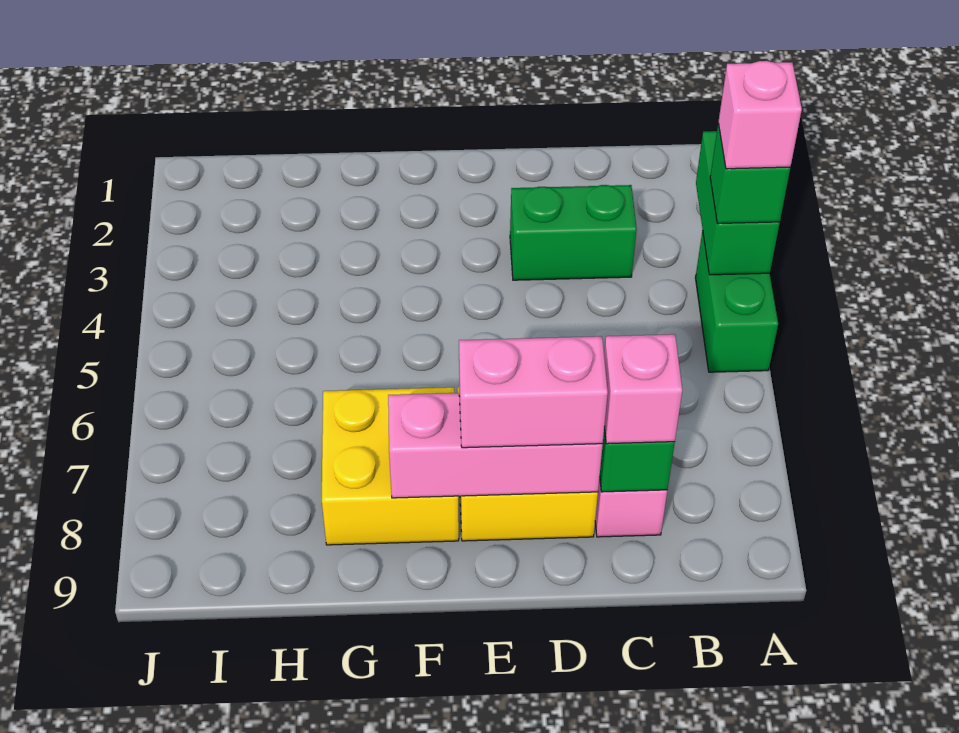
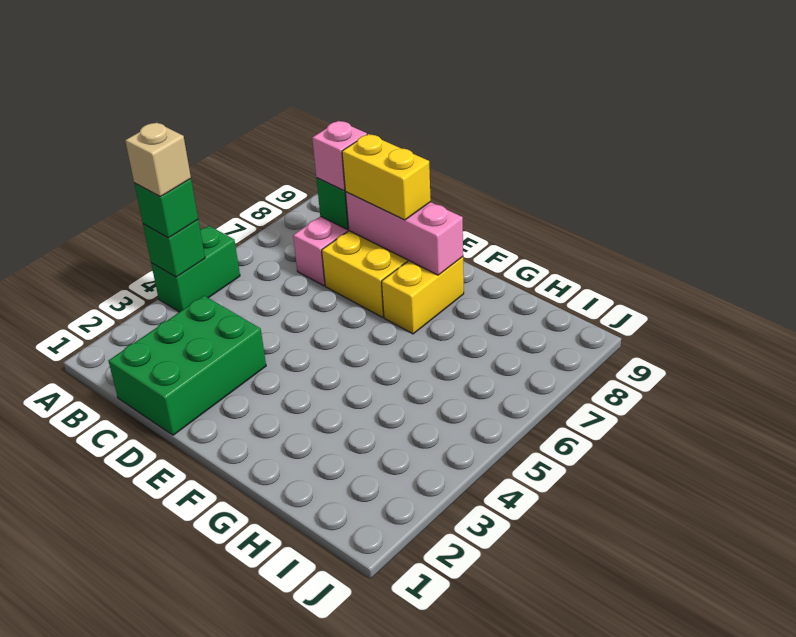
green 1x2 brick [696,131,780,275] -> green 1x1 brick [143,220,205,277]
pink 1x1 brick [718,61,802,169] -> tan 1x1 brick [125,122,191,197]
green 1x2 brick [510,185,637,280] -> green 2x3 brick [108,296,266,435]
pink 1x2 brick [459,336,608,448] -> yellow 1x2 brick [342,134,431,220]
yellow 2x2 brick [322,387,459,545] -> yellow 1x2 brick [381,257,464,334]

